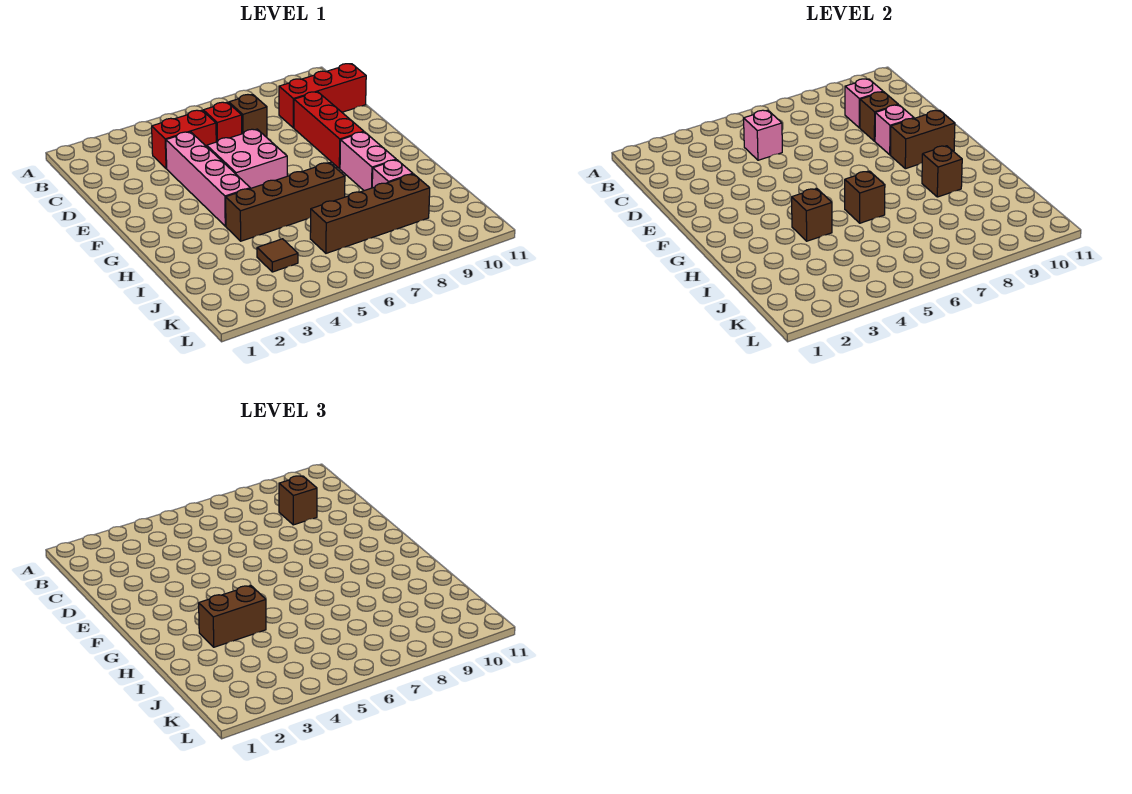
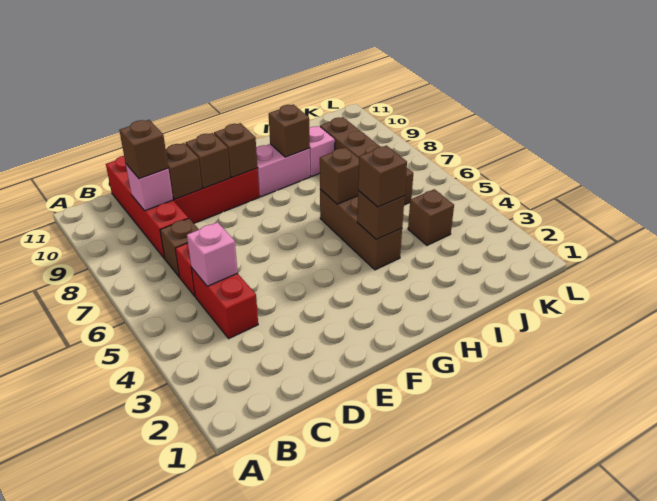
red 1x3 brick [279,64,366,128] -> red 1x4 brick [106,156,188,258]
pink 1x4 brick [166,132,250,226] -> none
pink 2x2 brick [207,129,287,188] -> none
pink 1x1 brick [875,105,914,155] -> brown 1x1 brick [186,133,230,188]
brown 1x2 brick [890,110,955,169] -> brown 1x1 brick [214,123,258,178]
brown 1x2 brick [199,586,266,647] -> brown 1x1 brick [358,146,407,207]
brown 1x4 brick [226,163,345,241] -> brown 1x3 brick [320,189,402,270]
brown 1x1 tile [257,239,298,272] -> brown 1x1 brick [408,189,454,245]

